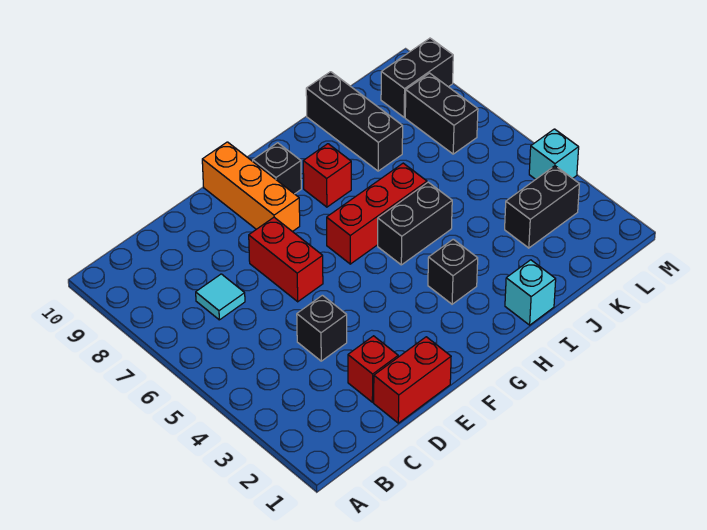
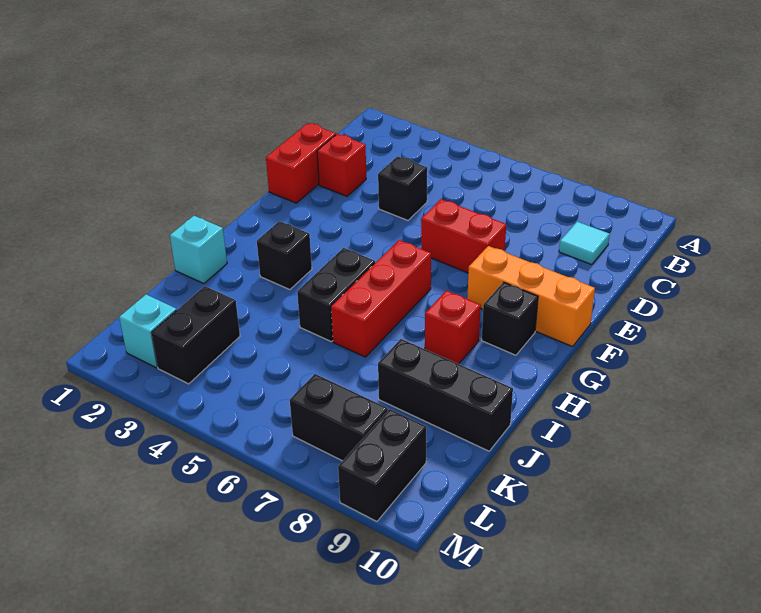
cyan 1x1 tile [196,274,245,320] -> cyan 1x1 tile moved to [559,222,610,265]
cyan 1x1 brick [529,129,579,179] -> cyan 1x1 brick moved to [119,294,177,368]

